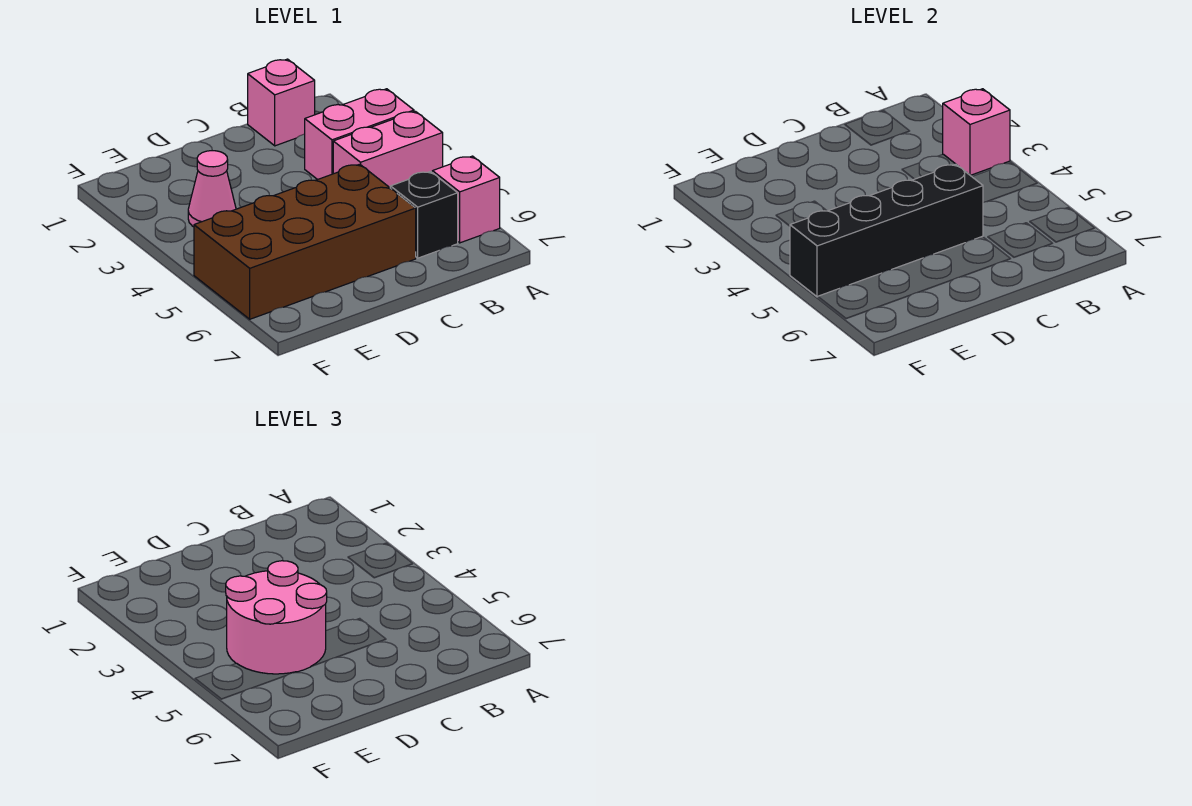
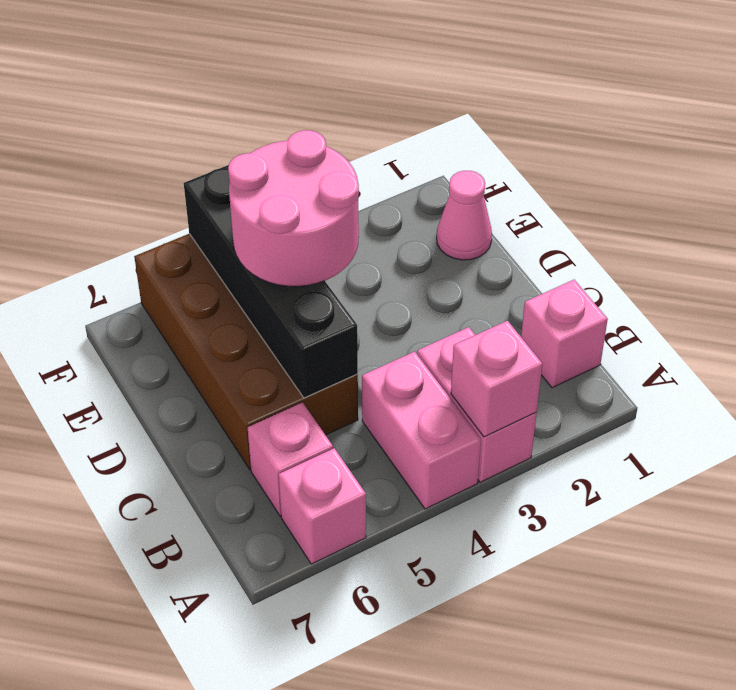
black 1x1 brick [390,171,458,258] -> pink 1x1 brick [247,402,333,516]
pink 1x1 cone [188,151,236,227] -> pink 1x1 cone moved to [437,171,492,260]

